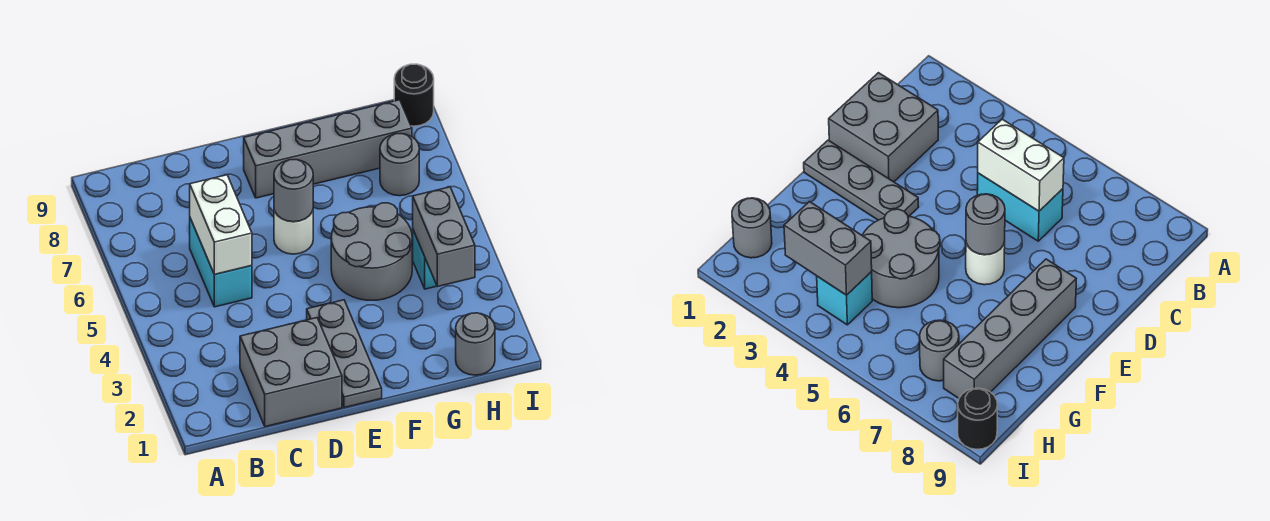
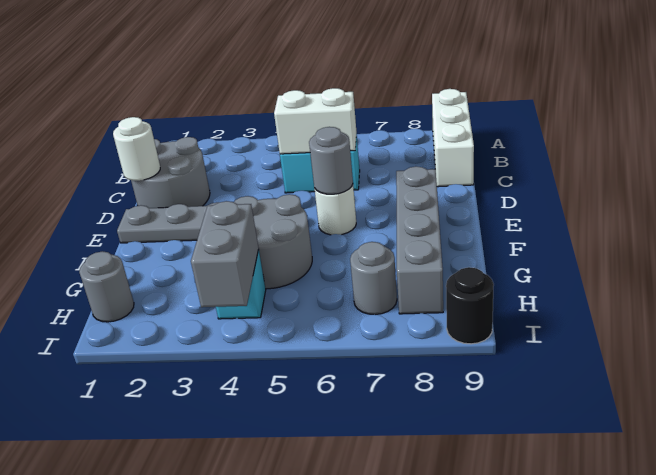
none -> white 1x3 brick [432,89,474,187]
grey 2x2 brick [240,318,342,427] -> grey 2x2 round brick [131,137,210,208]
none -> white 1x1 round brick [113,117,160,181]
grey 1x2 brick [413,187,475,287] -> grey 1x2 brick turned to [191,201,259,307]

